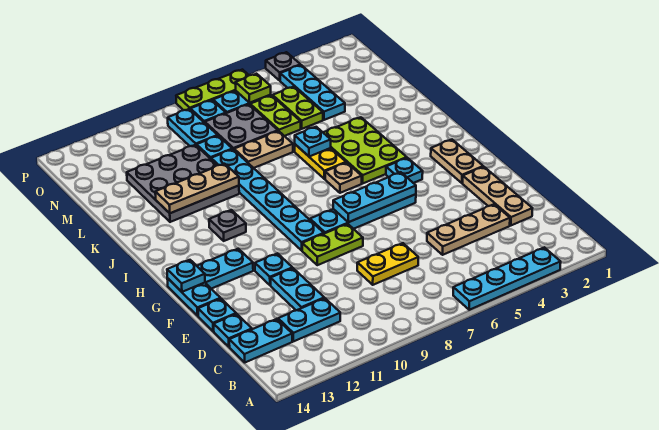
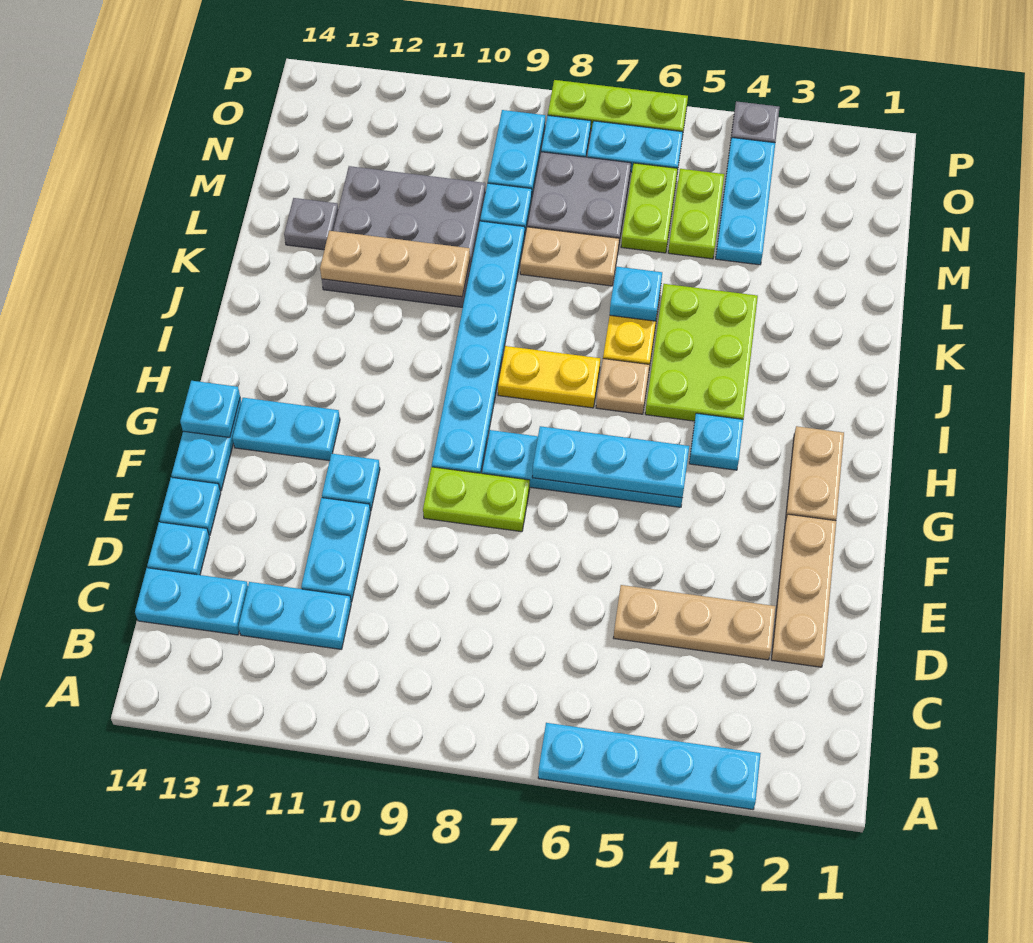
yellow 1x2 plate [357,243,418,285] -> yellow 1x2 plate moved to [498,346,600,408]
grey 1x1 plate [209,210,246,241] -> grey 1x1 plate moved to [284,198,338,250]
lime 1x1 plate [235,74,271,103] -> none

